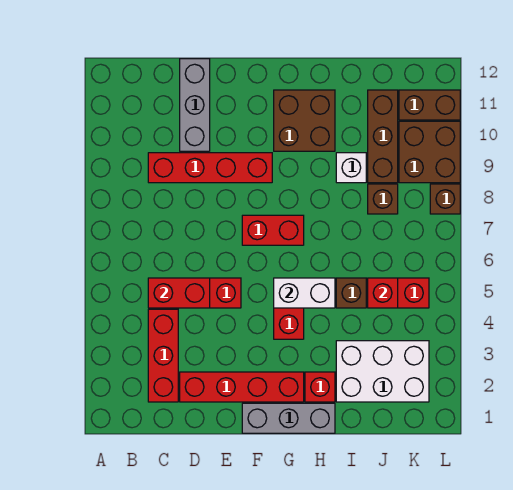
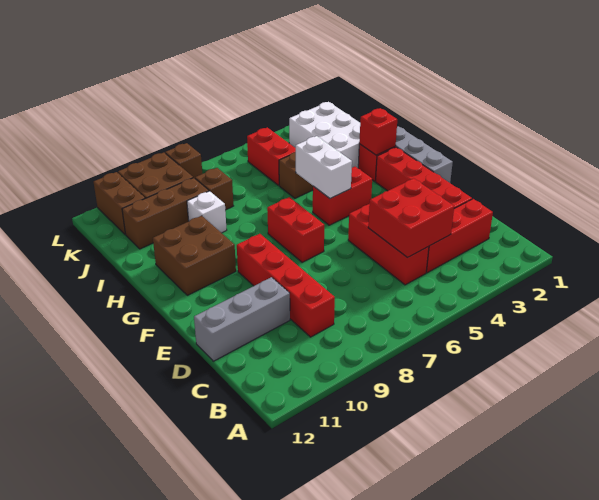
red 1x2 brick [148,278,210,308] -> red 2x2 brick [368,178,454,258]
red 1x1 brick [368,278,398,308] -> red 1x1 brick moved to [359,108,397,155]

